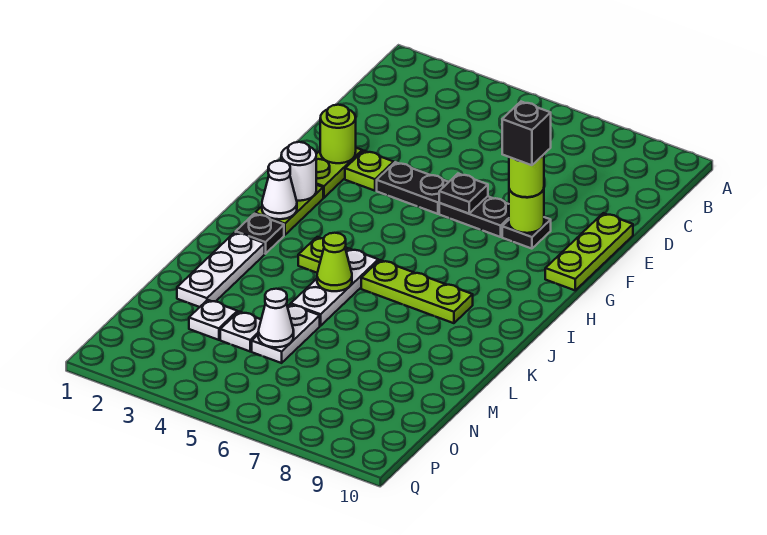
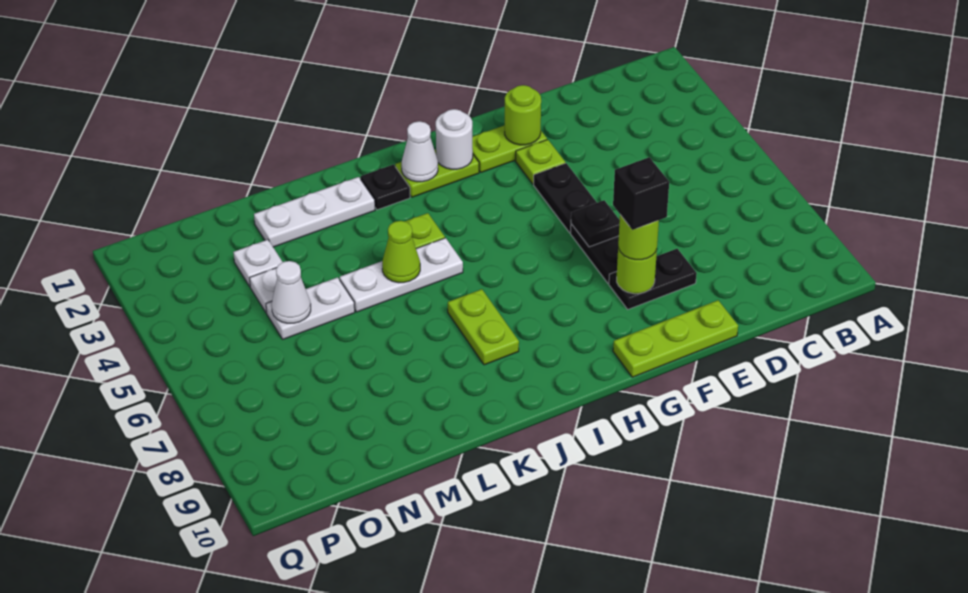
black 1x1 plate [502,217,551,249] -> black 1x2 plate [609,249,697,309]
lime 1x3 plate [361,260,473,323] -> lime 1x2 plate [448,289,519,365]

